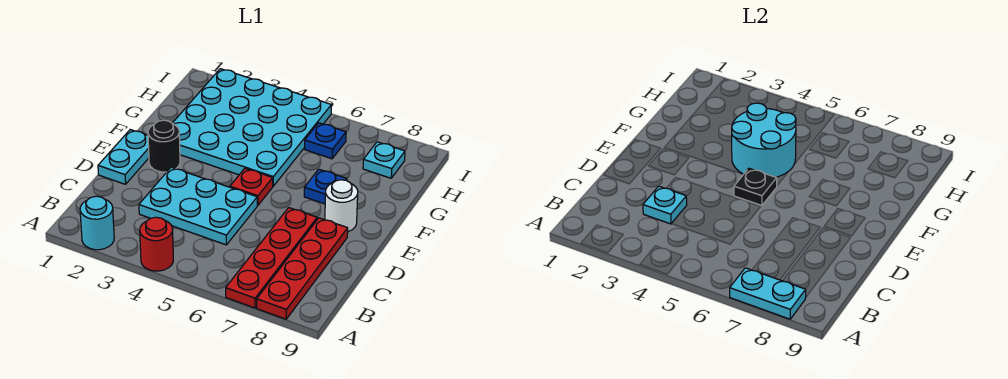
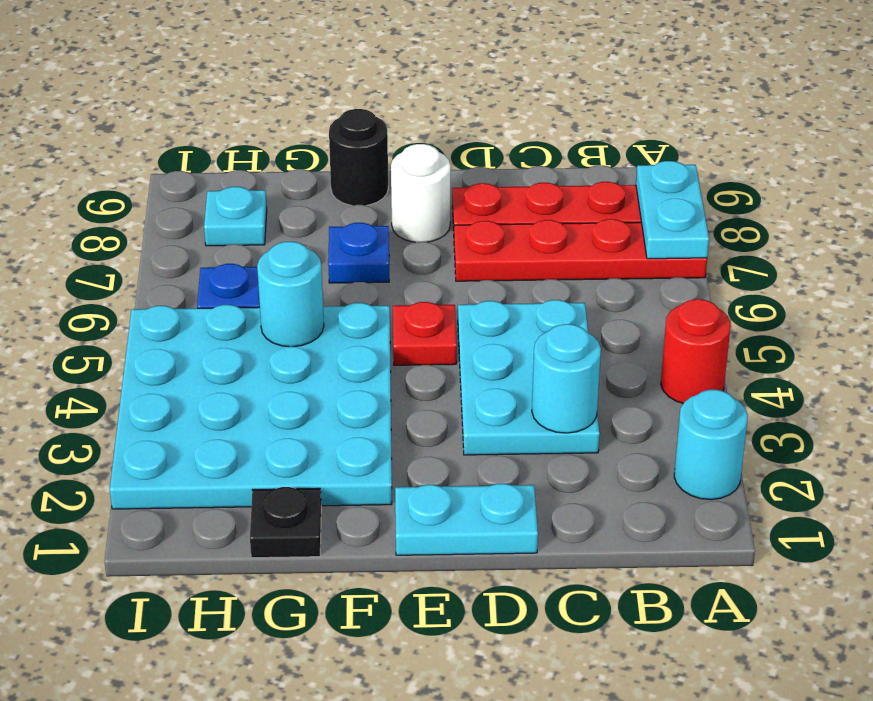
cyan 1x1 plate [643,186,687,224] -> cyan 1x1 round brick [532,324,601,433]
black 1x1 round brick [148,120,180,172] -> black 1x1 round brick moved to [329,109,388,206]
black 1x1 plate [734,168,777,205] -> black 1x1 plate moved to [250,487,321,558]
cyan 2x2 round brick [732,103,796,177] -> cyan 1x1 round brick [257,242,324,347]

